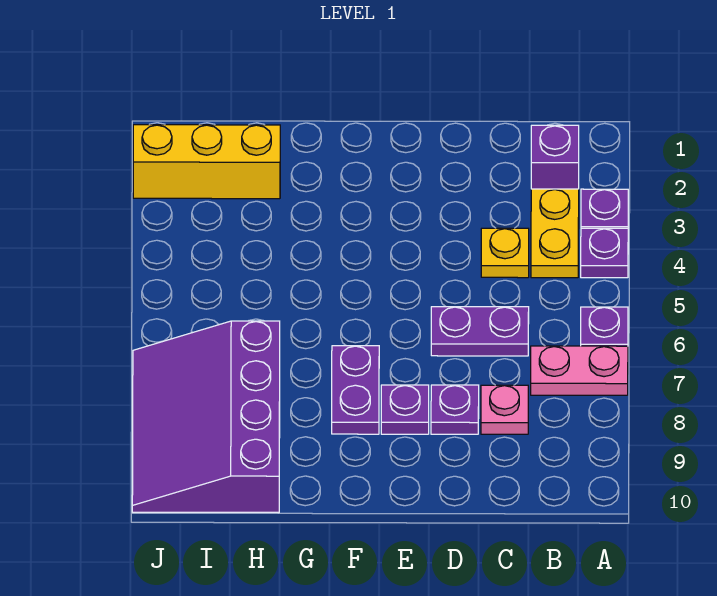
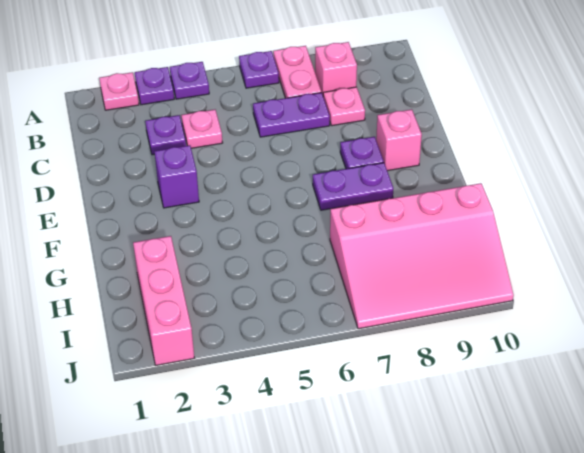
none -> pink 1x1 plate [99,72,139,110]
purple 1x1 brick [531,125,579,189] -> purple 1x1 brick moved to [154,145,199,208]
yellow 1x2 plate [531,189,579,278] -> none
none -> pink 1x1 brick [315,42,357,95]
yellow 1x1 plate [481,228,529,278] -> pink 1x1 plate [181,110,223,148]
purple 1x2 plate [431,307,529,356] -> purple 1x2 plate turned to [253,93,330,137]
purple 1x1 plate [431,385,479,434] -> purple 1x1 plate moved to [145,115,186,155]
none -> pink 1x1 brick [376,109,422,171]
yellow 1x3 brick [133,125,280,199] -> pink 1x3 brick [133,236,194,365]
purple 3x4 slope [132,321,280,513] -> pink 3x4 slope [330,183,514,329]

